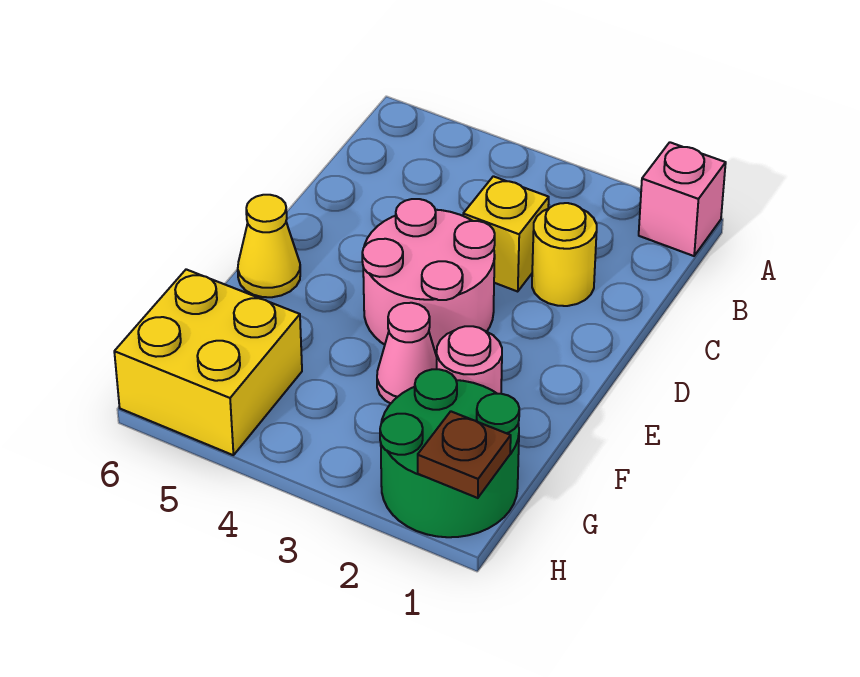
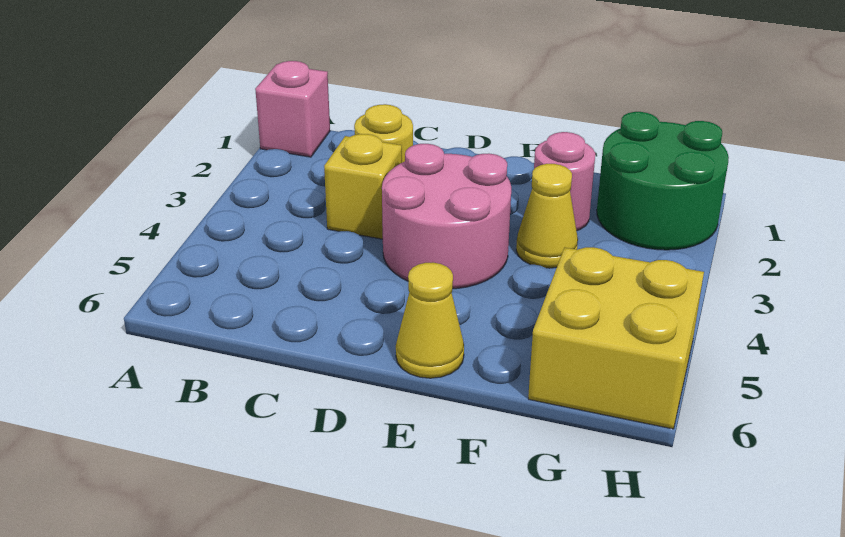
pink 1x1 cone [377,303,437,404] -> yellow 1x1 cone [516,164,578,268]
brown 1x1 plate [418,411,511,498] -> none

